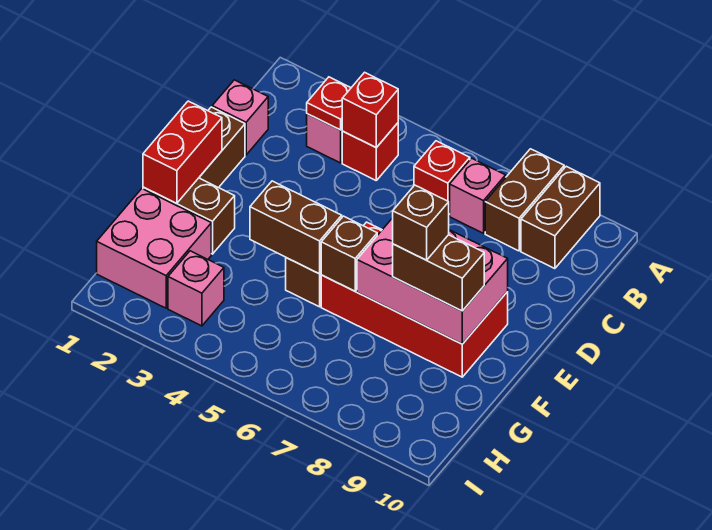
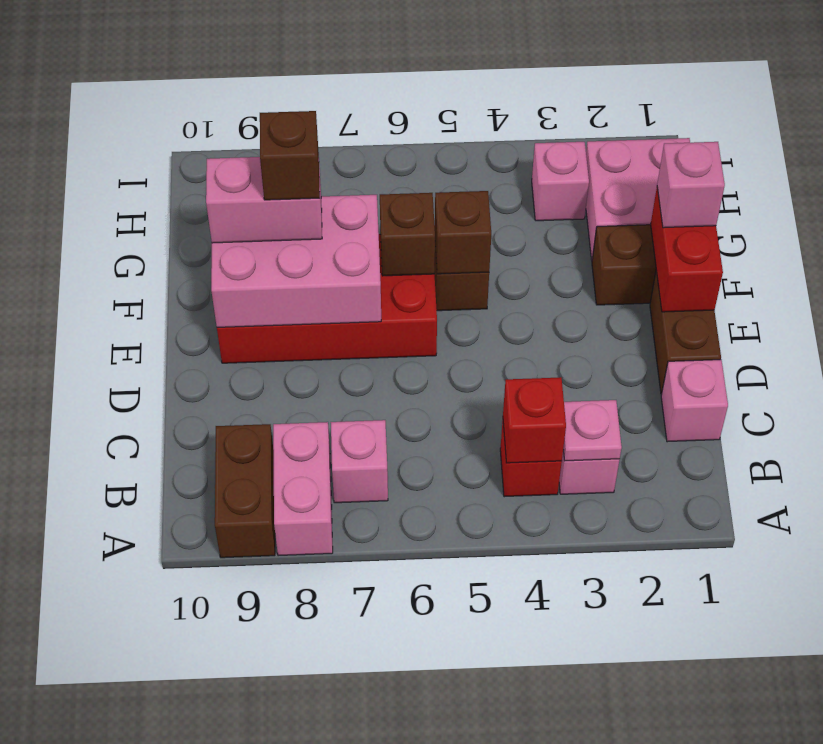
brown 1x2 brick [485,149,564,251] -> pink 1x2 brick [273,422,333,556]
red 1x1 plate [307,77,351,130] -> pink 1x1 plate [563,400,622,461]
red 1x1 brick [414,141,470,214] -> none
none -> pink 1x1 brick [657,142,725,228]
brown 1x2 brick [250,181,342,274] -> brown 1x1 brick [435,191,491,274]
brown 1x2 brick [393,235,484,311] -> pink 1x2 brick [206,157,322,243]

